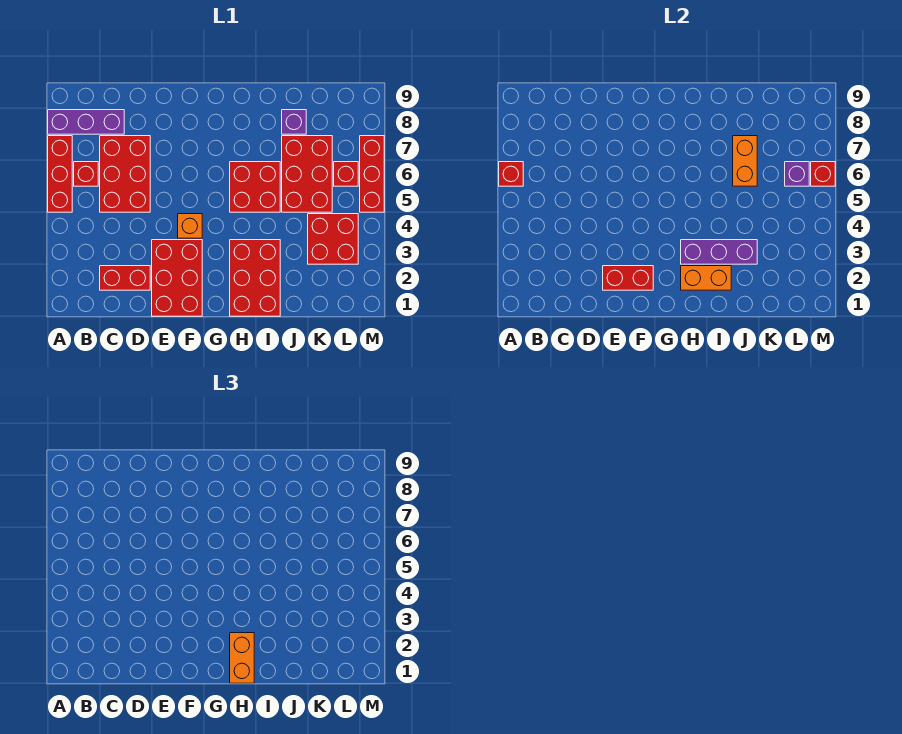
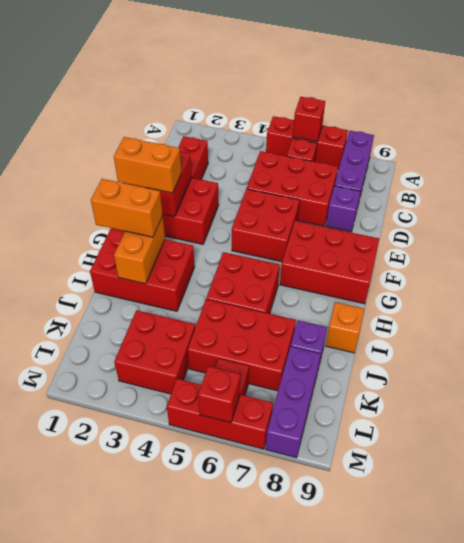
none -> red 2x2 brick [232,189,300,262]
orange 1x1 brick [178,214,202,238] -> orange 1x1 brick moved to [326,302,364,353]
none -> red 2x3 brick [280,221,379,304]
purple 1x3 brick [681,240,757,264] -> purple 1x3 brick moved to [266,347,321,458]
orange 1x2 brick [733,136,757,186] -> orange 1x2 brick moved to [114,137,181,193]
purple 1x1 brick [785,162,809,186] -> purple 1x1 brick moved to [326,186,360,232]

